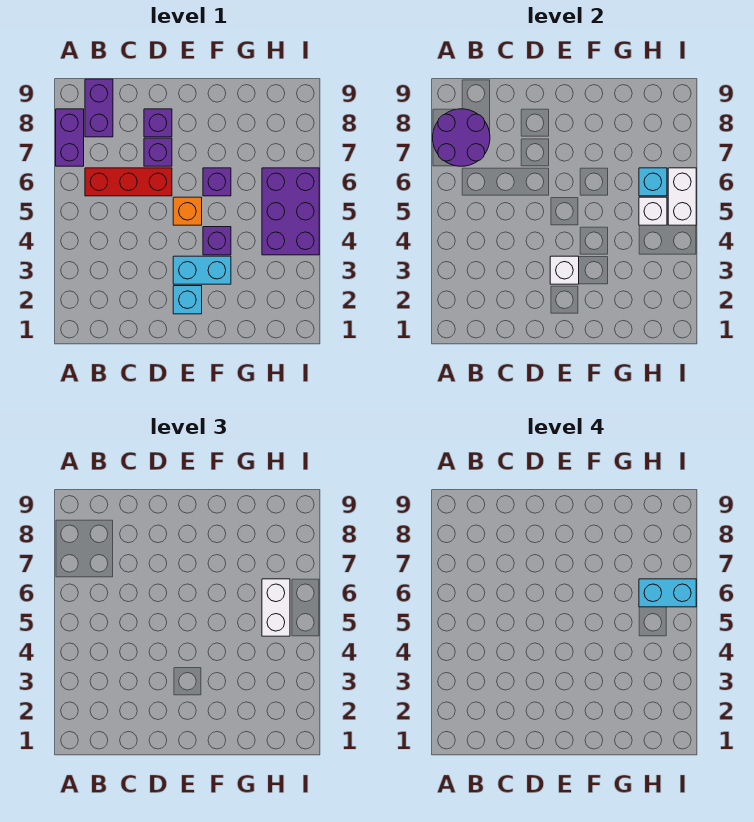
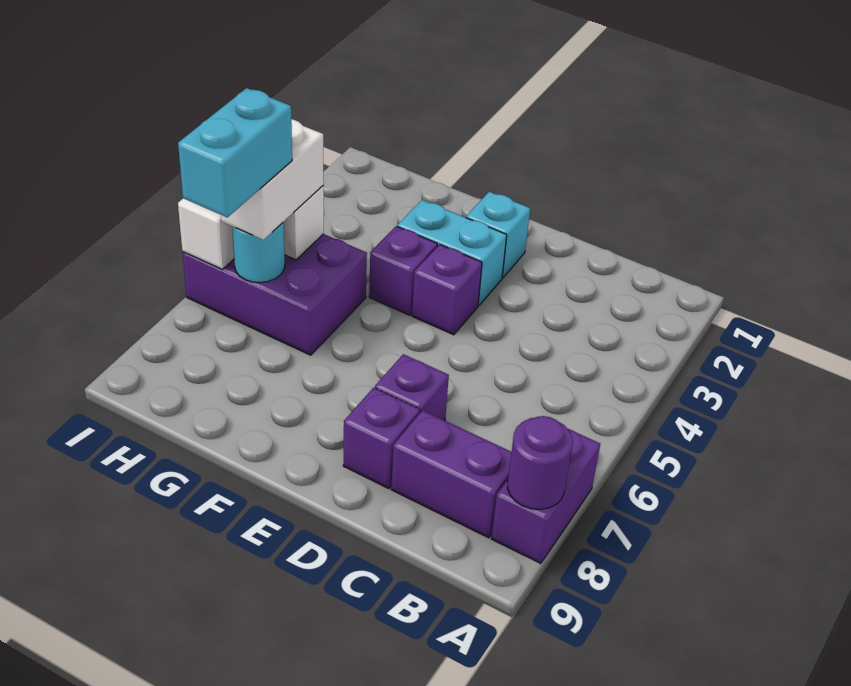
purple 2x2 round brick [433,109,490,166] -> purple 1x1 round brick [507,416,573,509]
red 1x3 brick [85,168,172,196] -> none
purple 1x2 brick [85,79,113,137] -> purple 1x2 brick turned to [391,410,511,538]
white 1x1 brick [550,256,579,284] -> none
orange 1x1 brick [173,197,202,225] -> none
purple 1x1 brick [203,168,231,196] -> purple 1x1 brick moved to [412,244,482,335]
purple 2x3 brick [262,168,319,255] -> purple 2x3 brick turned to [182,234,367,355]
cyan 1x1 brick [639,168,667,196] -> cyan 1x1 round brick [232,222,285,283]
cyan 1x2 brick [639,579,696,607] -> cyan 1x2 brick turned to [178,88,292,217]

